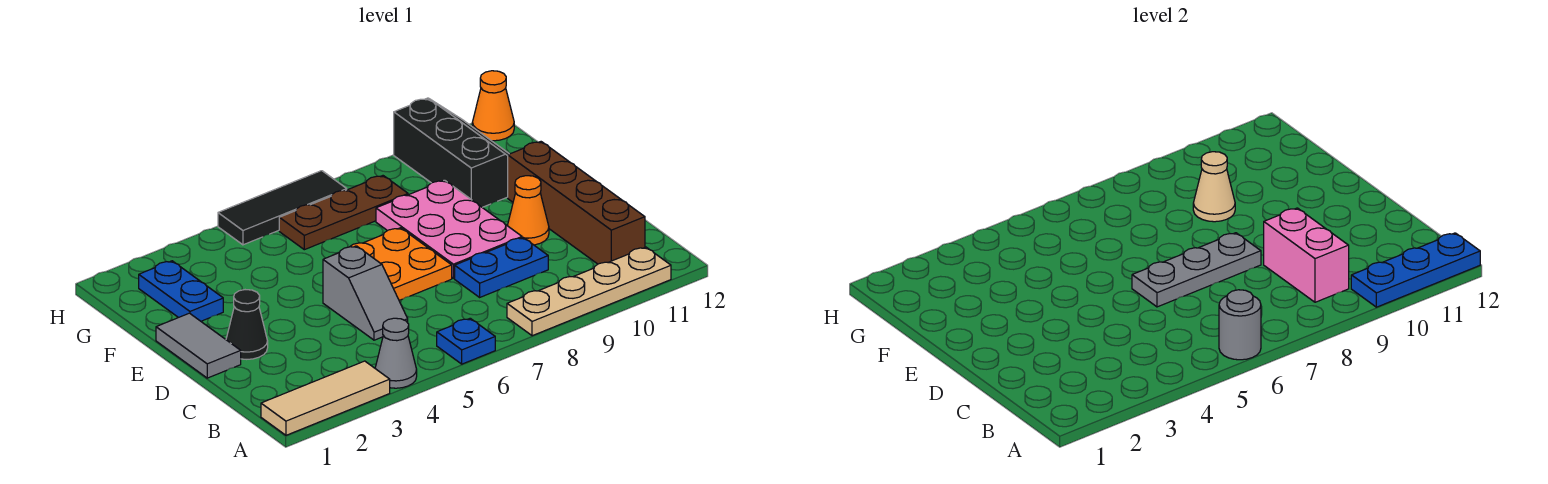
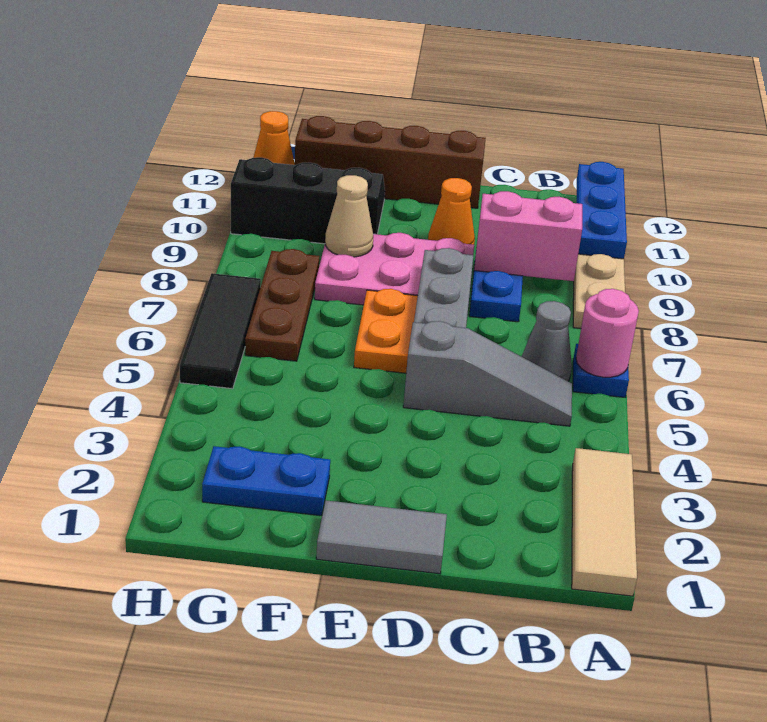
grey 1x1 cone [375,318,417,388] -> grey 1x1 cone moved to [522,301,572,381]
grey 1x1 round brick [1219,290,1261,360] -> pink 1x1 round brick [576,289,639,377]
brown 1x4 brick [508,142,645,264] -> brown 1x4 brick moved to [295,116,486,208]
grey 1x2 slope [323,246,408,340] -> grey 1x3 slope [403,321,572,426]
black 1x1 cone [226,290,268,359] -> none

